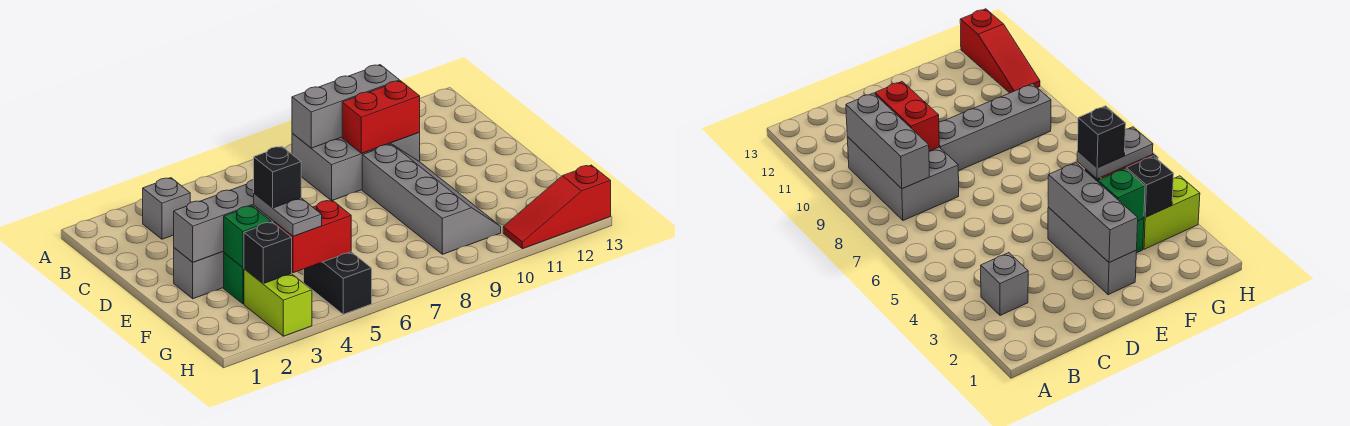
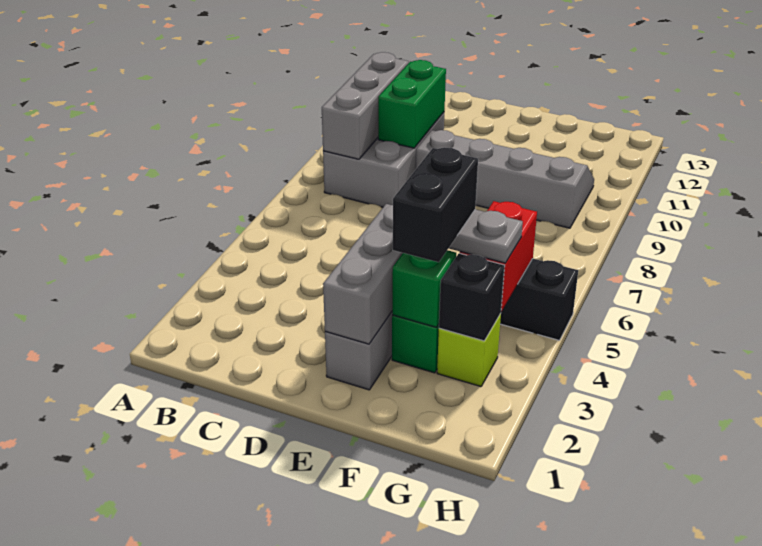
grey 1x1 brick [143,178,190,239] -> none
red 1x2 brick [342,81,420,153] -> green 1x2 brick [378,60,446,148]
black 1x1 brick [254,146,301,208] -> black 1x2 brick [393,147,478,262]
lime 1x2 brick [244,269,312,336] -> lime 1x1 brick [437,314,501,387]
red 1x3 slope [503,165,611,249] -> none

